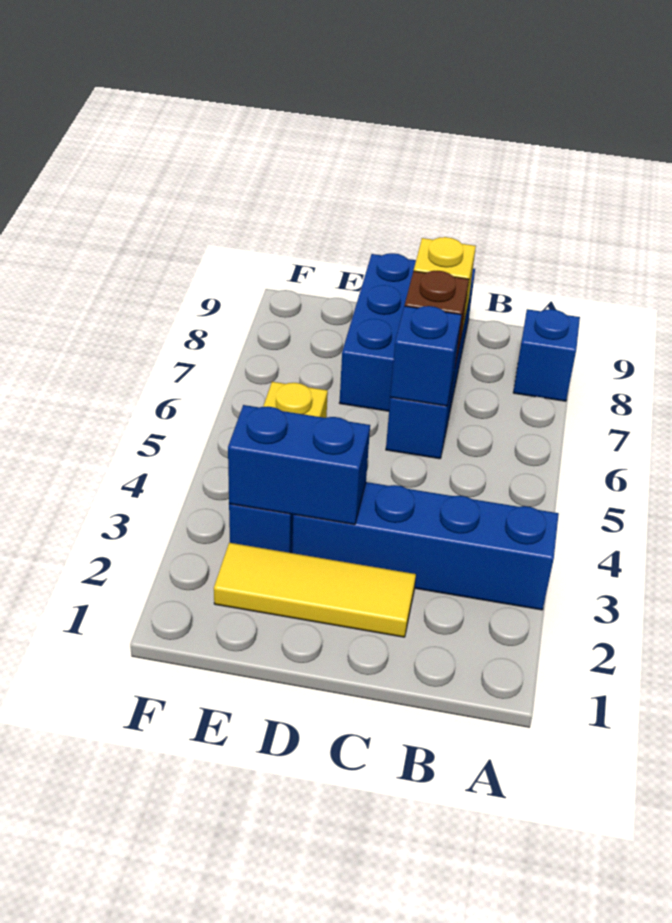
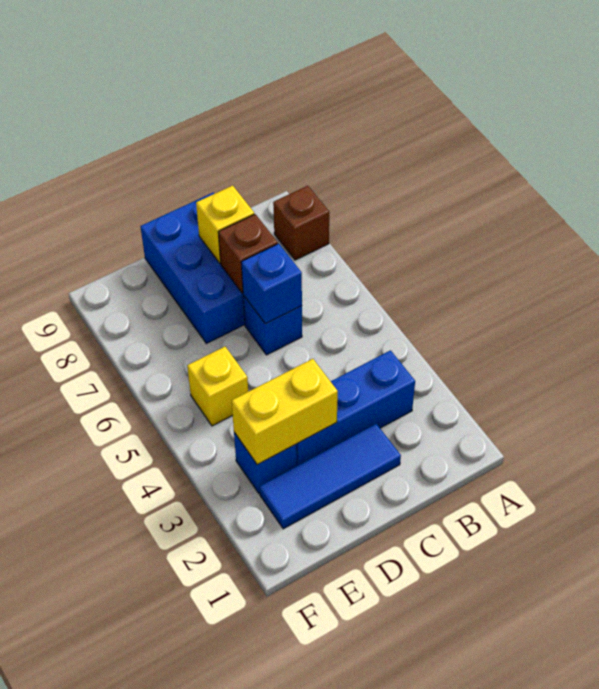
blue 1x4 brick [292,482,559,610] -> blue 1x3 brick [296,350,415,466]
blue 1x1 brick [513,309,580,401] -> brown 1x1 brick [273,186,329,260]
yellow 1x3 tile [214,543,416,637] -> blue 1x3 tile [259,424,401,529]
blue 1x2 brick [228,405,370,525] -> yellow 1x2 brick [232,359,338,465]

